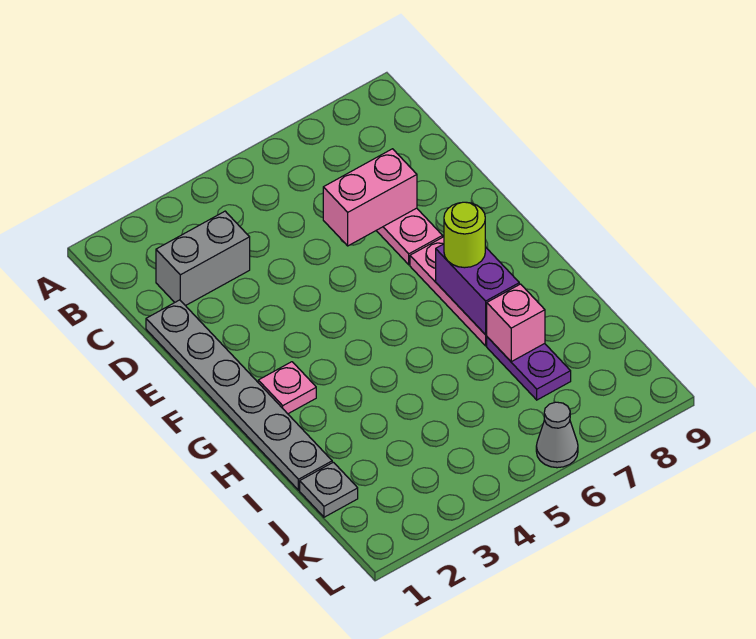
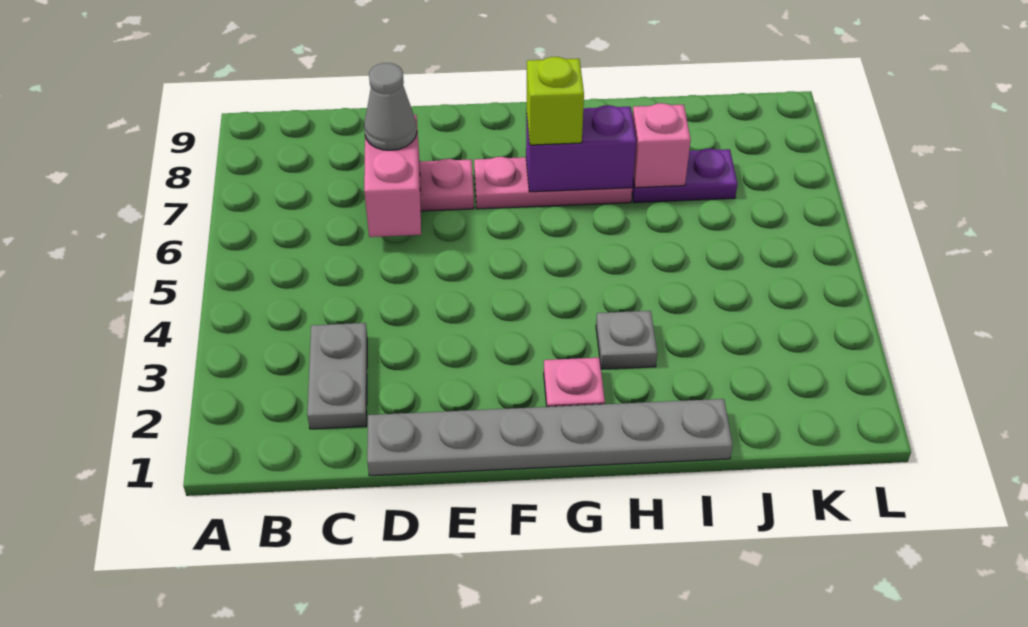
grey 1x2 brick [156,211,250,306] -> grey 1x2 plate [307,323,367,429]
lime 1x1 round brick [444,202,485,268] -> lime 1x1 brick [526,57,584,145]
grey 1x1 plate [300,462,358,517] -> grey 1x1 plate moved to [596,311,657,369]
grey 1x1 cone [536,402,578,468] -> grey 1x1 cone moved to [364,63,417,150]

